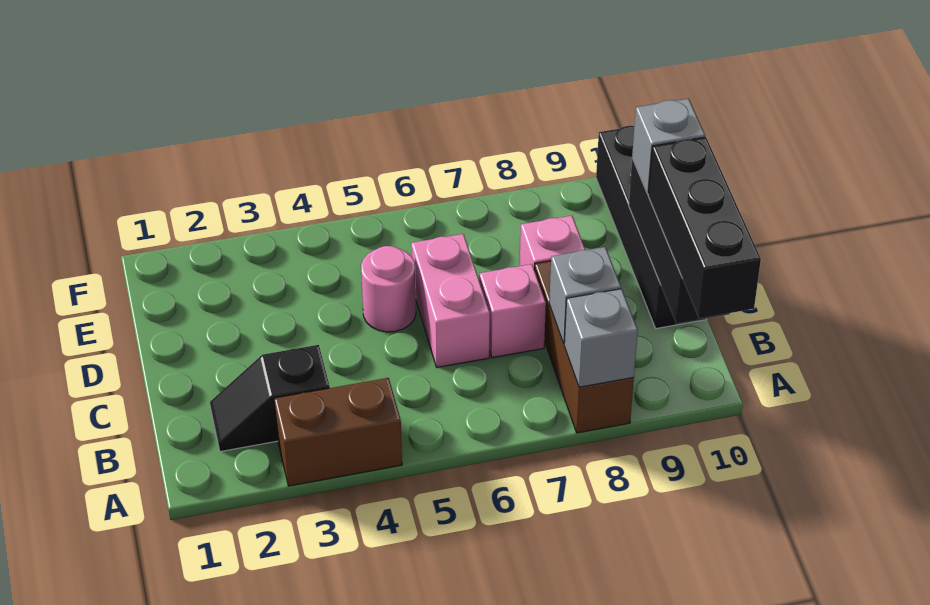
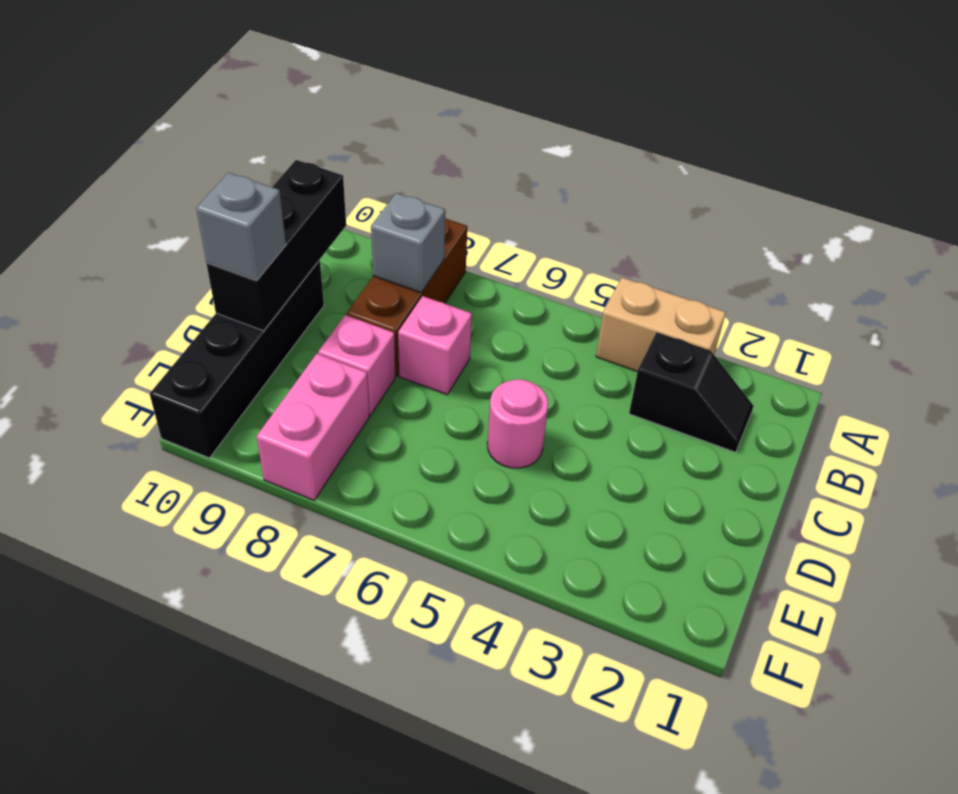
brown 1x2 brick [274,378,402,486] -> tan 1x2 brick [596,278,726,372]
grey 1x1 brick [564,289,638,387] -> none
black 1x3 brick [648,137,761,318] -> none
pink 1x2 brick [411,234,490,367] -> pink 1x2 brick moved to [257,354,370,500]

